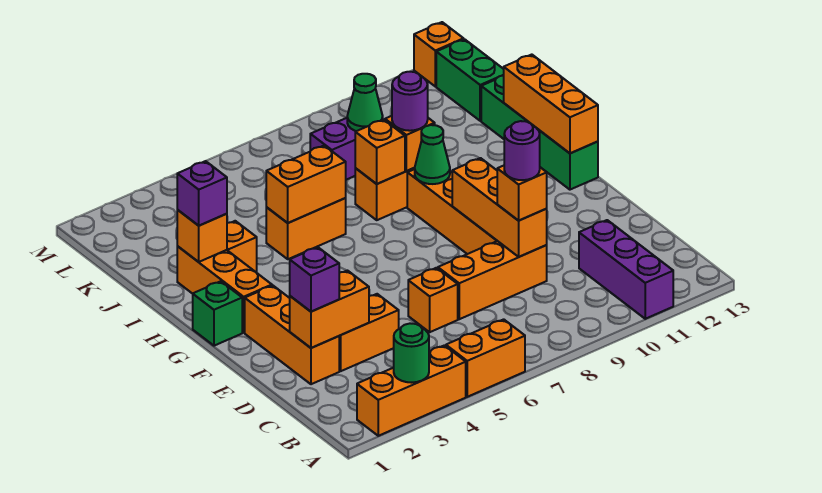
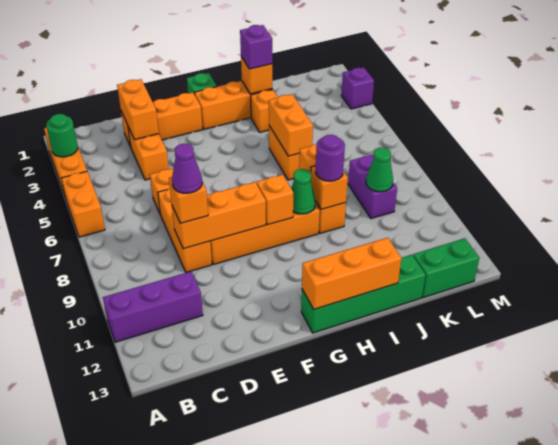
purple 1x1 brick [290,247,339,311] -> purple 1x1 brick moved to [341,67,374,109]
purple 1x1 round brick [504,121,540,180] -> purple 1x1 cone [172,144,202,193]
orange 1x1 brick [414,22,464,86] -> orange 1x1 brick moved to [257,175,293,225]

